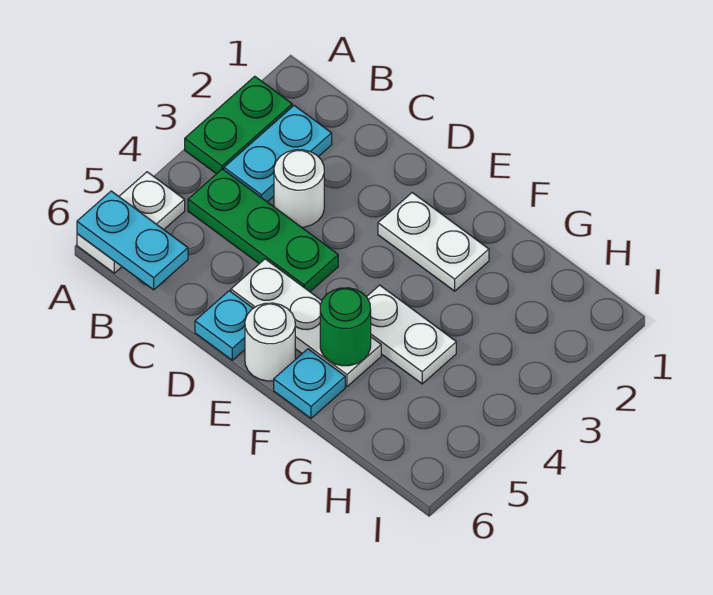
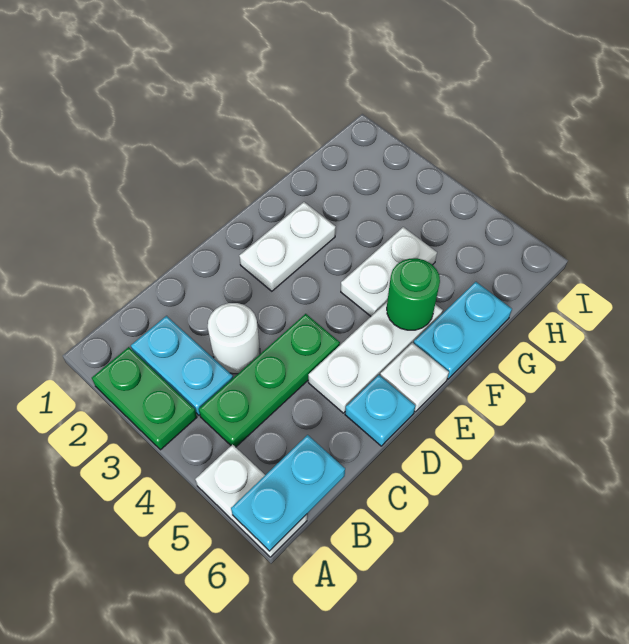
white 1x1 round brick [245,303,295,381] -> white 1x1 plate [380,343,449,412]
cyan 1x1 plate [274,349,345,418] -> cyan 1x2 plate [414,282,512,379]

